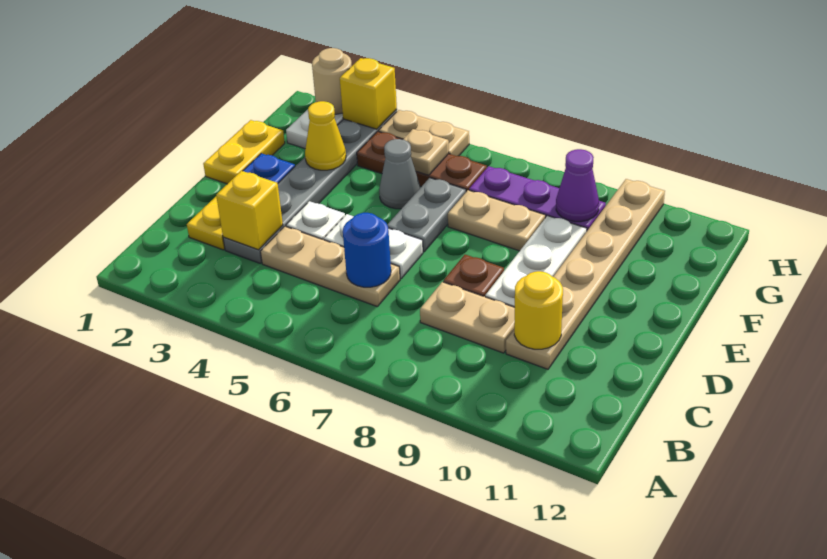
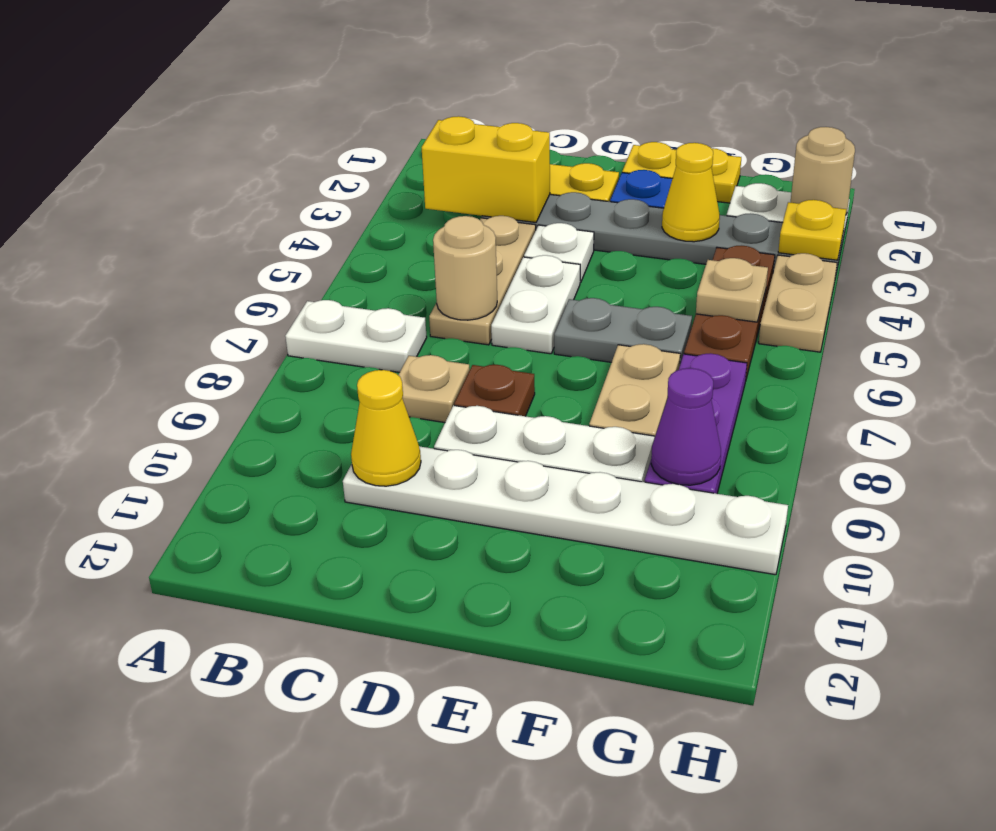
none -> white 1x2 plate [285,300,427,372]
yellow 1x1 brick [216,171,283,250] -> yellow 1x2 brick [422,116,550,222]
blue 1x1 round brick [343,213,391,287] -> tan 1x1 round brick [433,216,497,320]
tan 1x2 plate [420,282,515,353] -> tan 1x1 plate [398,355,470,423]
tan 1x6 plate [506,179,665,369] -> white 1x6 plate [343,446,788,575]
yellow 1x1 round brick [514,271,563,349] -> yellow 1x1 cone [351,370,421,486]
grey 1x1 cone [379,139,420,209] -> none
yellow 1x1 brick [340,58,397,129] -> yellow 1x1 plate [778,200,846,260]

